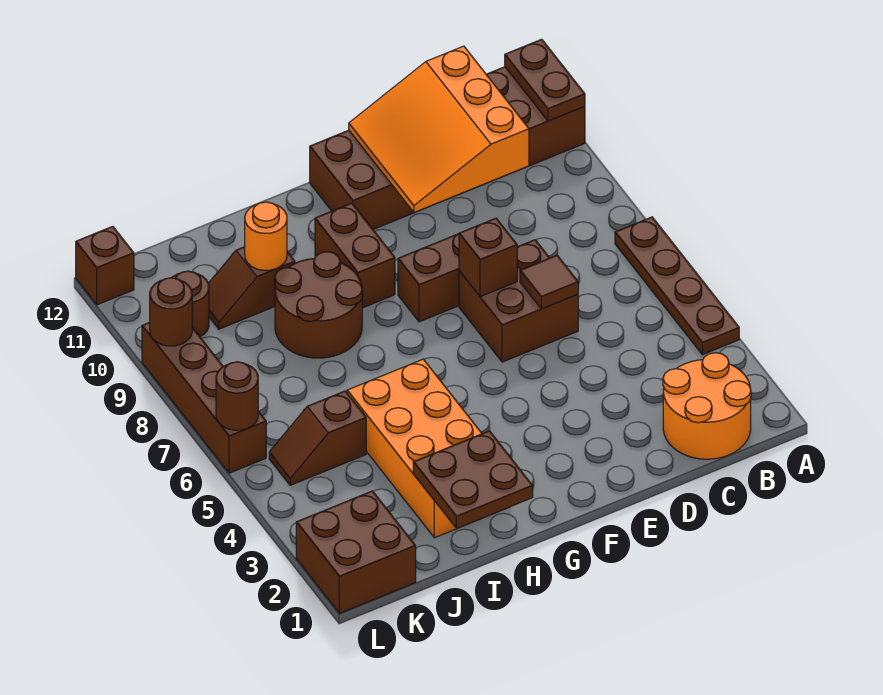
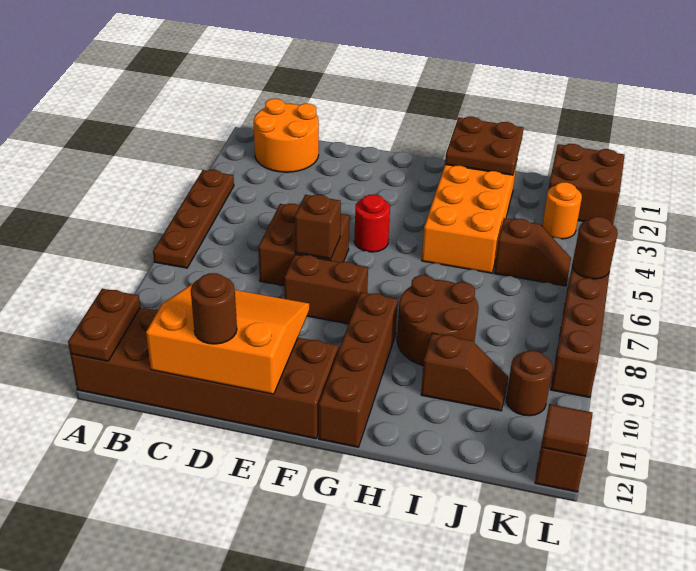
orange 3x3 slope [349,46,529,213] -> orange 3x3 slope turned to [146,283,309,394]
brown 1x1 tile [520,255,578,309] -> brown 1x1 tile moved to [542,404,593,456]
none -> red 1x1 round brick [354,195,390,252]
brown 1x2 brick [315,203,395,308] -> brown 1x4 brick [319,292,398,447]
orange 1x1 round brick [245,202,287,270] -> orange 1x1 round brick moved to [542,182,582,239]
brown 1x1 round brick [150,278,192,346] -> brown 1x1 round brick moved to [191,273,237,344]

